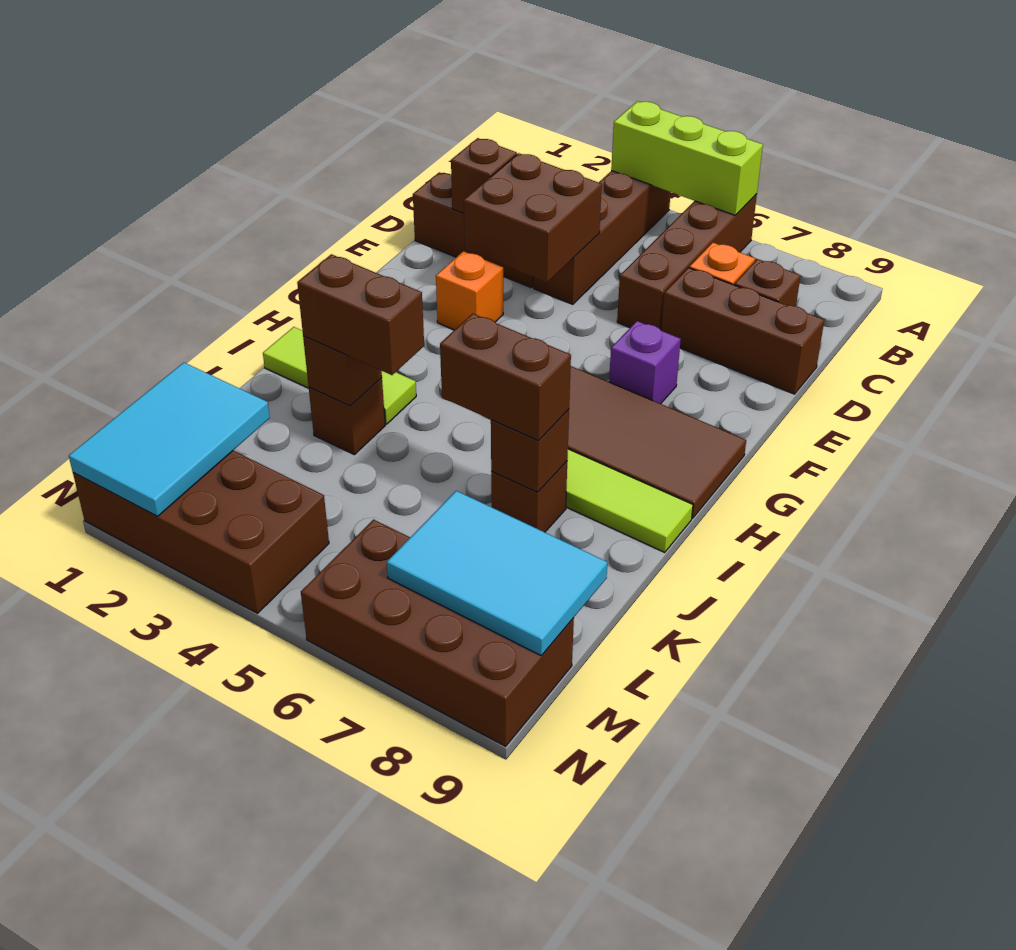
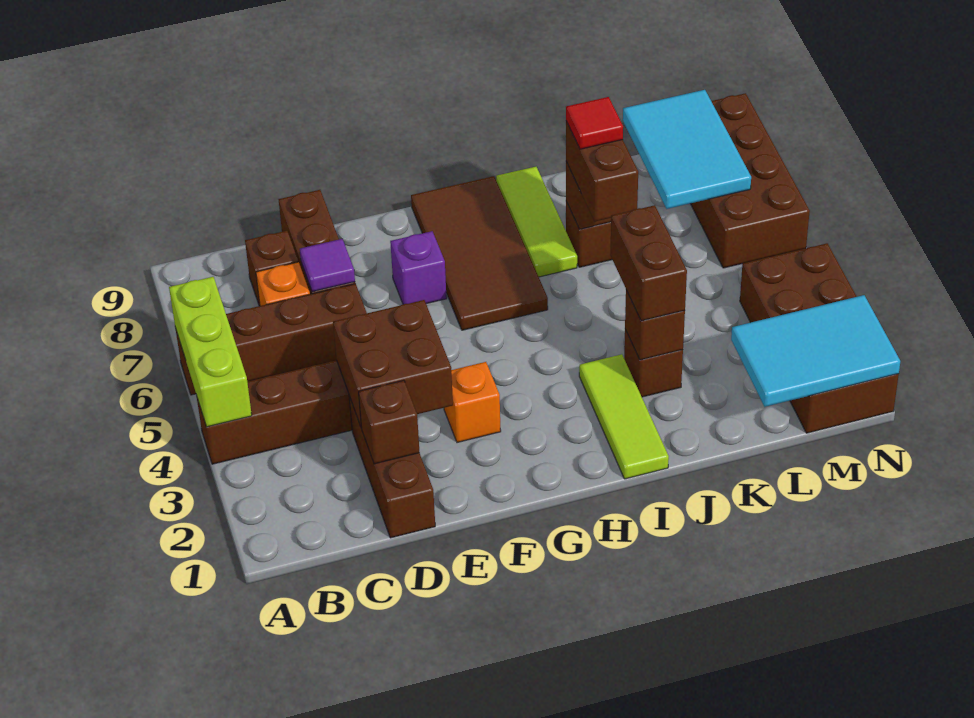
none -> purple 1x1 tile [300,239,355,292]
none -> red 1x1 tile [566,97,623,149]

